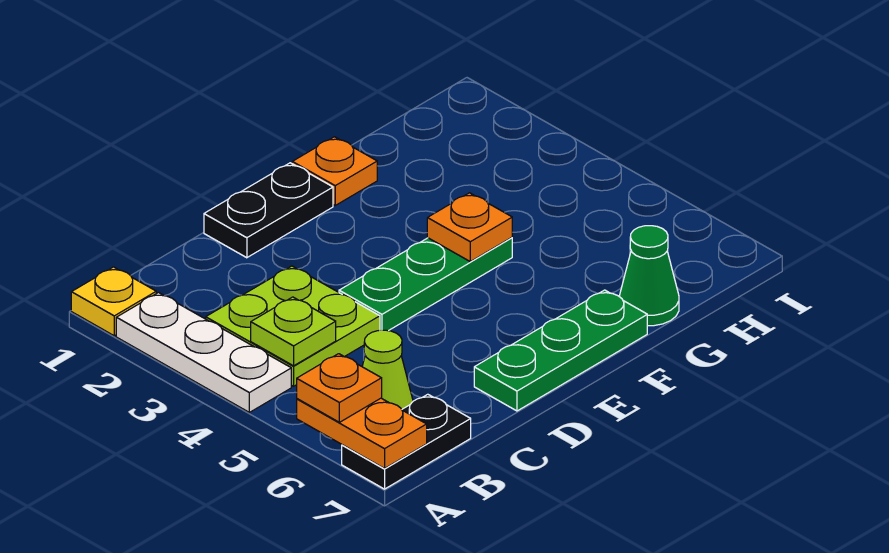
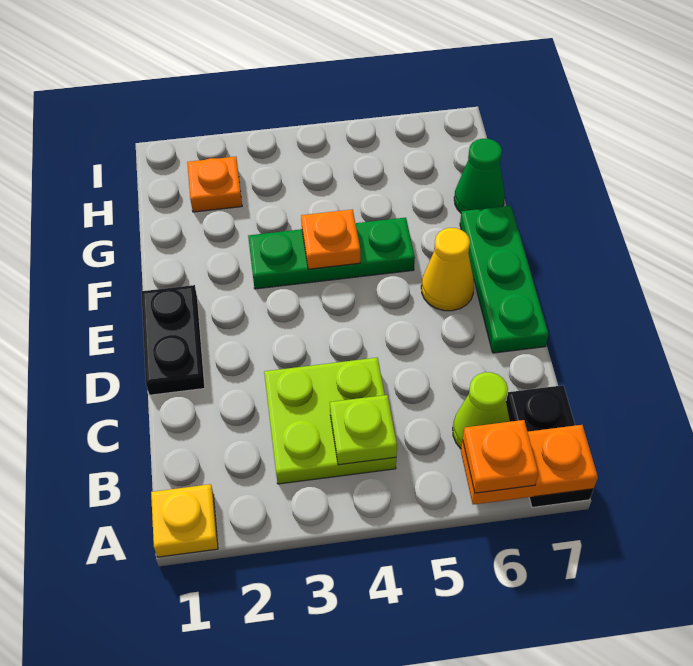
white 1x3 plate [116,293,291,412] -> none
green 1x3 plate [339,238,512,331] -> green 1x3 plate turned to [248,218,415,289]
none -> yellow 1x1 cone [421,228,474,311]
orange 1x1 plate [292,137,377,205] -> orange 1x1 plate moved to [187,157,242,212]

